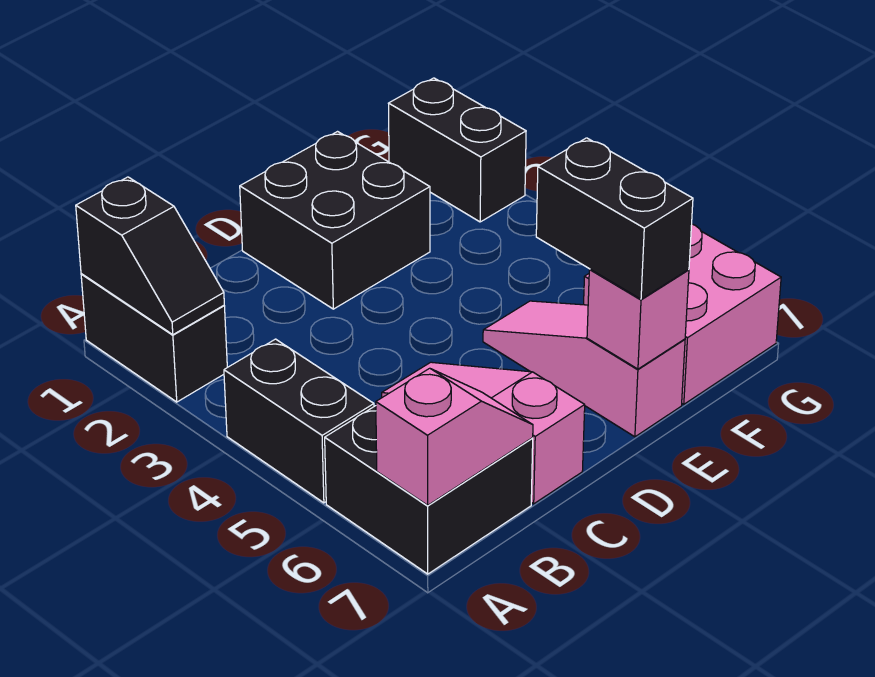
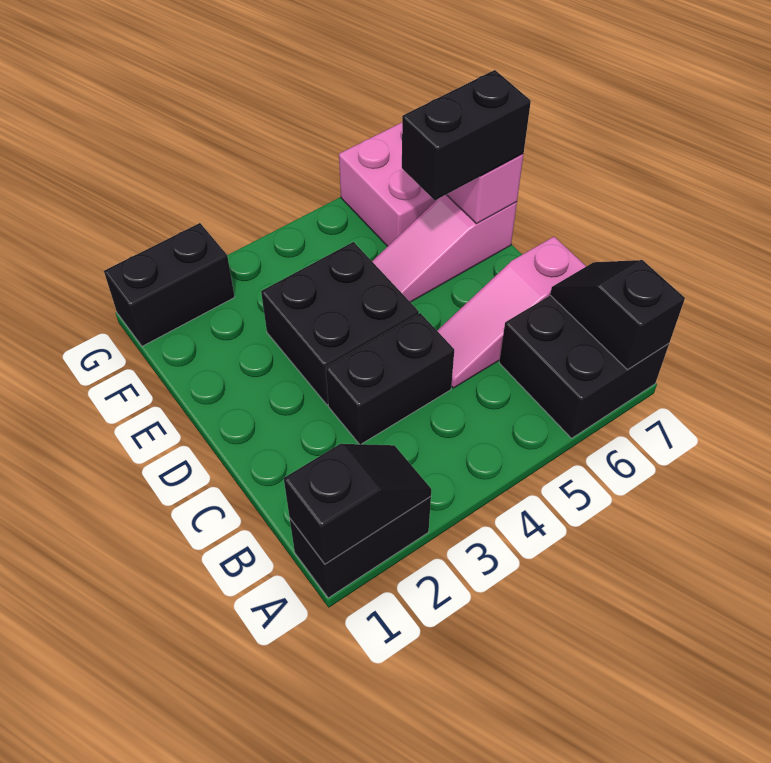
black 1x2 brick [224,339,374,503] -> black 1x2 brick moved to [326,313,454,444]
pink 1x2 slope [376,368,533,505] -> black 1x2 slope [550,260,685,370]
black 2x2 brick [240,132,430,309] -> black 2x2 brick moved to [261,242,419,405]

